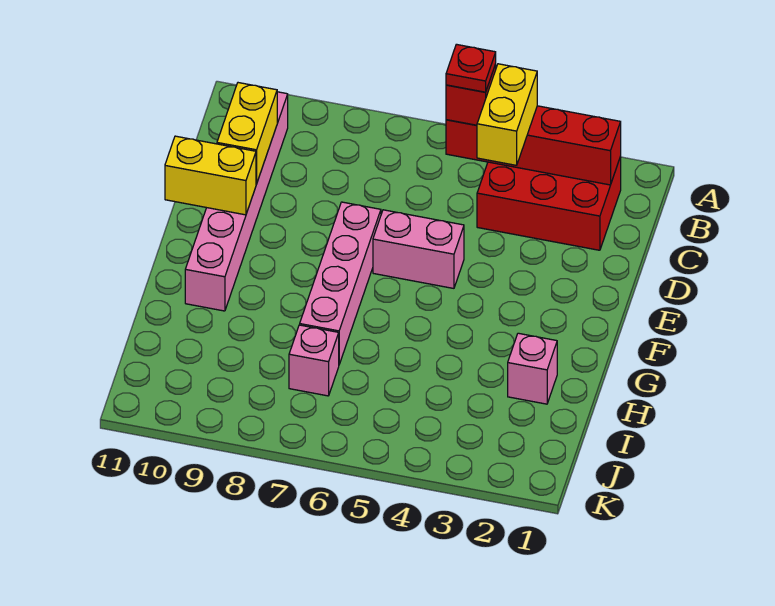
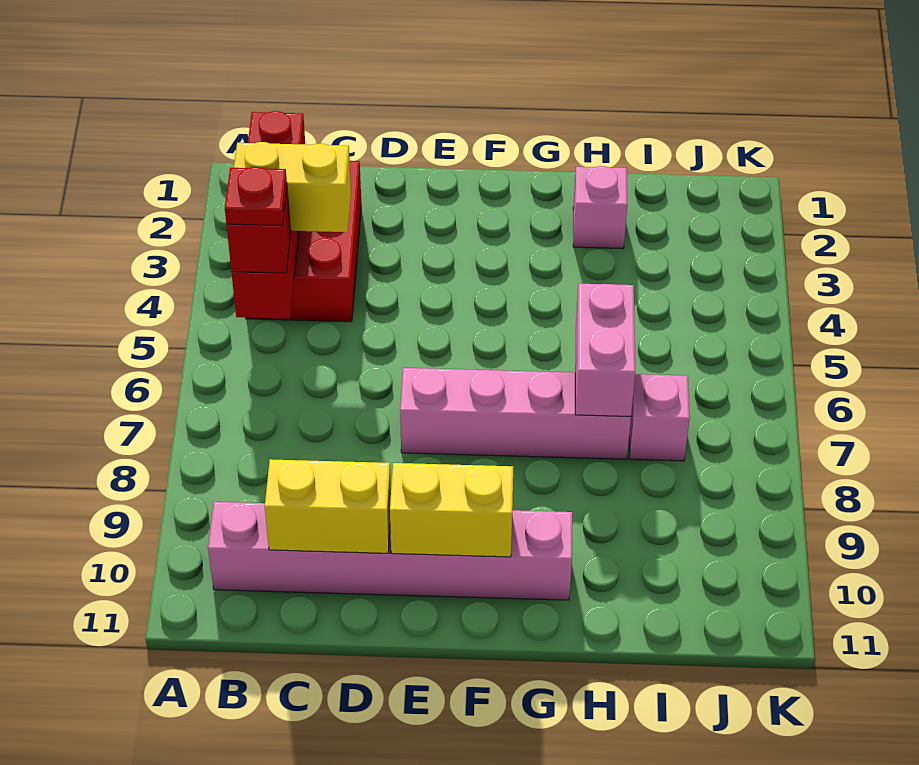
pink 1x2 brick [373,210,464,288] -> pink 1x2 brick moved to [575,284,635,416]
yellow 1x2 brick [165,136,256,215] -> yellow 1x2 brick turned to [390,463,513,557]

